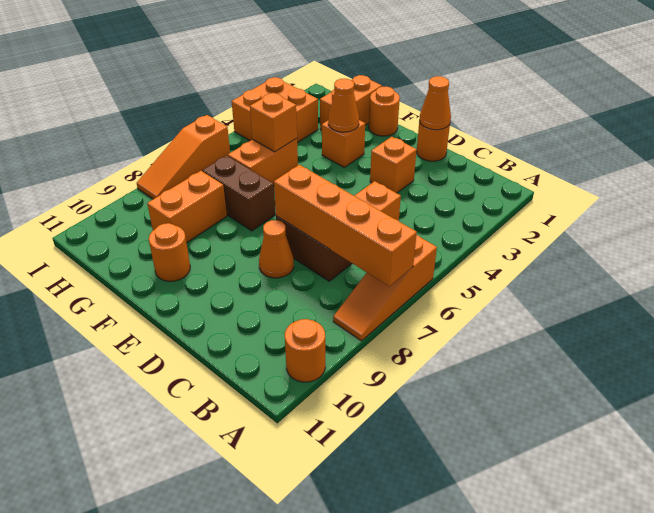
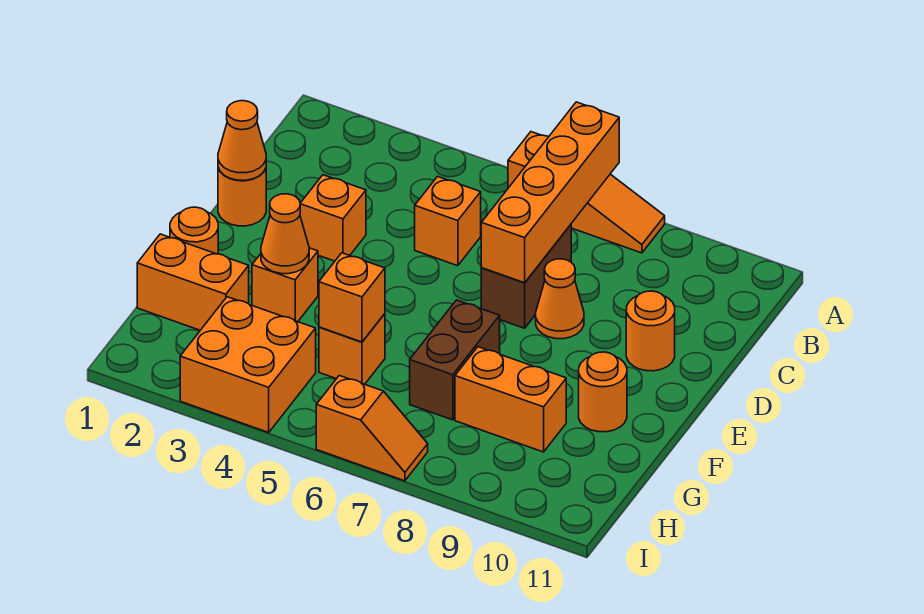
orange 1x1 round brick [285,319,325,382] -> orange 1x1 round brick moved to [626,291,675,371]
orange 1x2 brick [228,138,298,183] -> orange 1x1 brick [319,314,385,384]
orange 1x3 slope [137,115,230,199] -> orange 1x2 slope [316,376,428,481]

